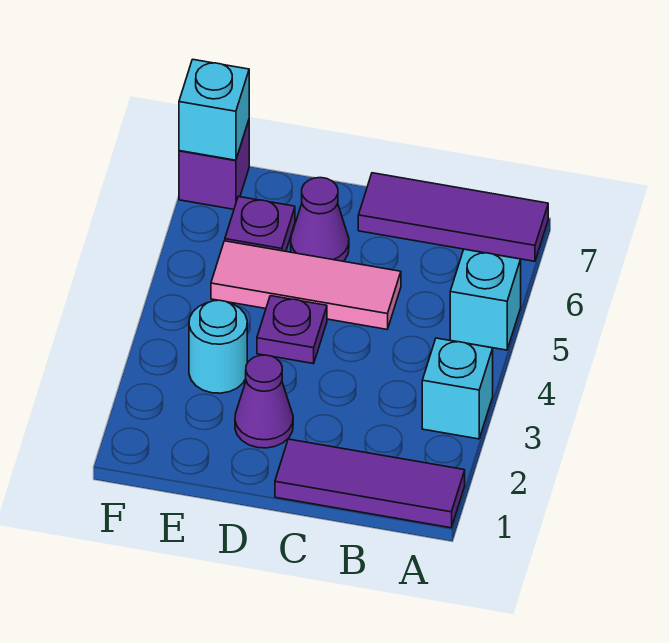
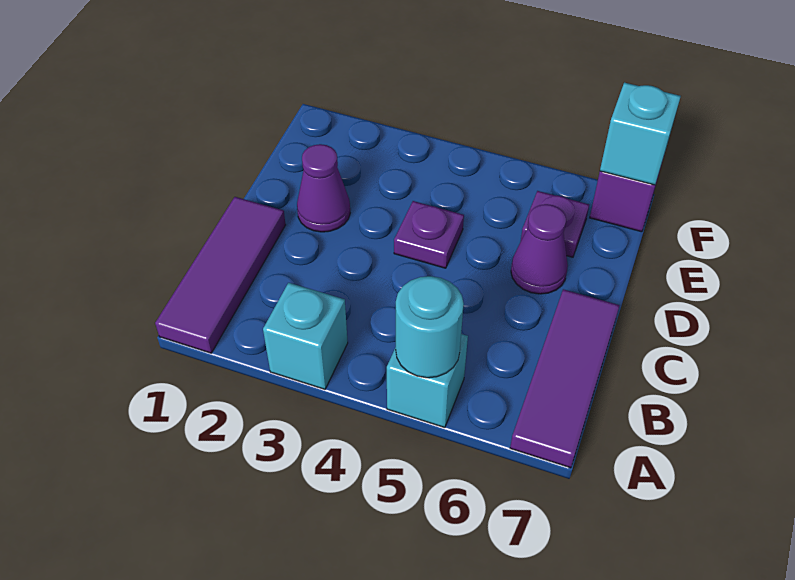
pink 1x3 tile [211,241,401,329] -> none
cyan 1x1 round brick [189,300,247,393] -> cyan 1x1 round brick moved to [396,276,464,378]

